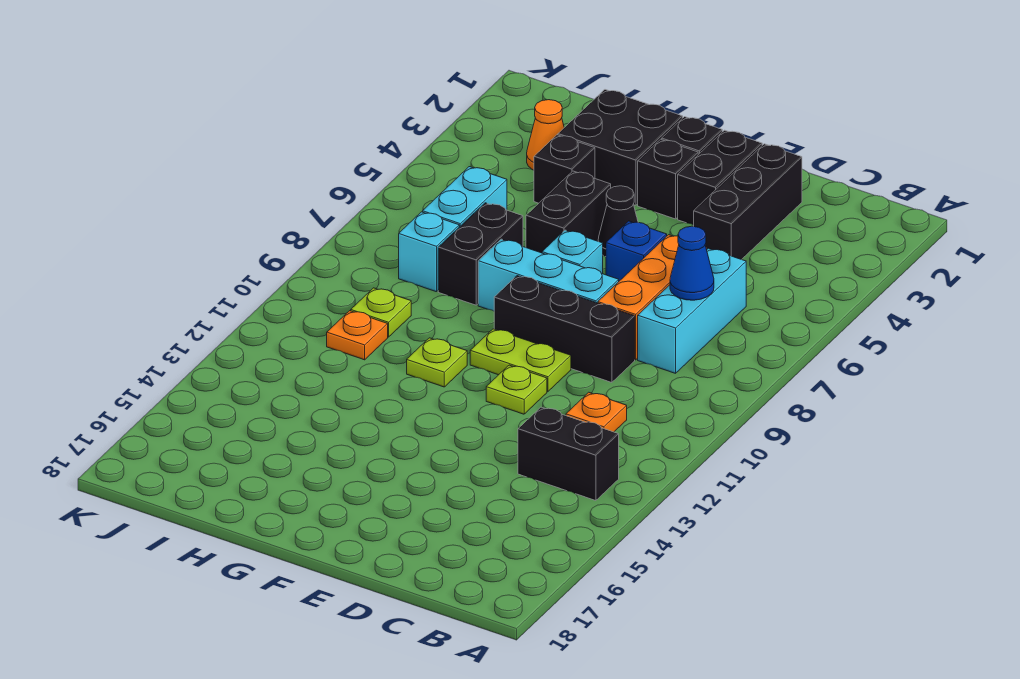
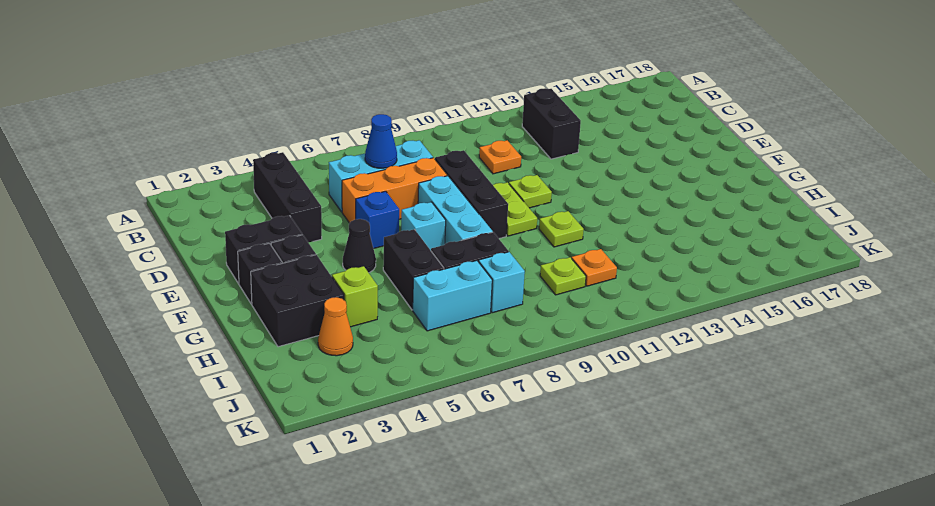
black 1x3 brick [694,144,802,260] -> black 1x3 brick turned to [253,152,322,242]
black 1x2 brick [526,171,611,253] -> black 1x2 brick turned to [383,229,444,310]
black 1x1 brick [534,135,595,203] -> lime 1x1 brick [332,266,378,327]

